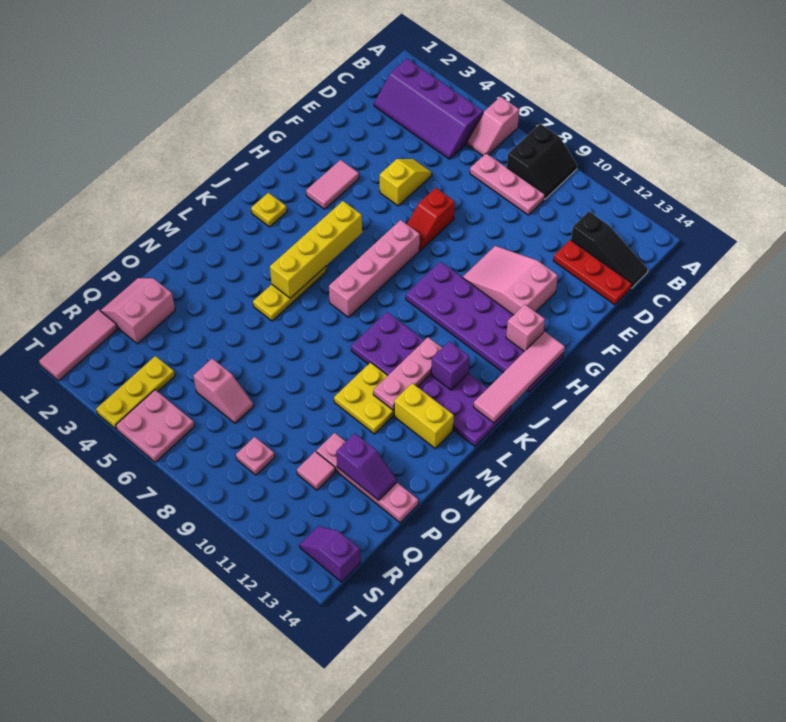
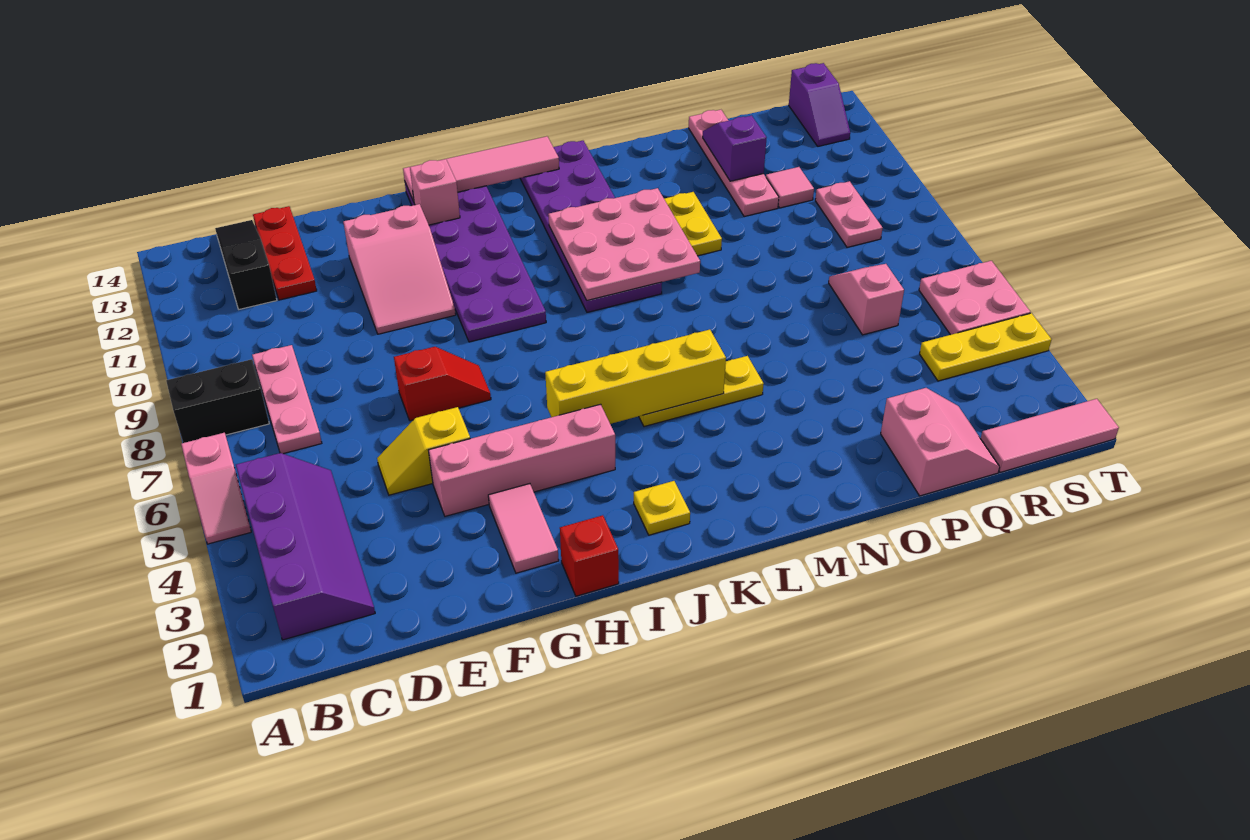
pink 1x2 slope [467,97,519,156] -> pink 1x2 slope turned to [181,433,251,544]
pink 1x2 tile [306,160,359,209] -> pink 1x2 tile turned to [488,484,559,573]
none -> red 1x1 brick [560,515,619,596]
pink 1x4 brick [329,220,420,317] -> pink 1x4 brick moved to [428,404,615,516]
pink 1x3 plate [373,337,442,410] -> pink 3x3 plate [548,188,700,301]
purple 1x1 brick [431,341,470,390] -> none
yellow 1x2 brick [394,383,454,448] -> none
pink 2x2 slope [100,278,175,344] -> pink 2x2 slope turned to [881,388,1000,496]
pink 1x1 plate [236,437,275,475] -> pink 1x2 plate [815,181,883,247]

